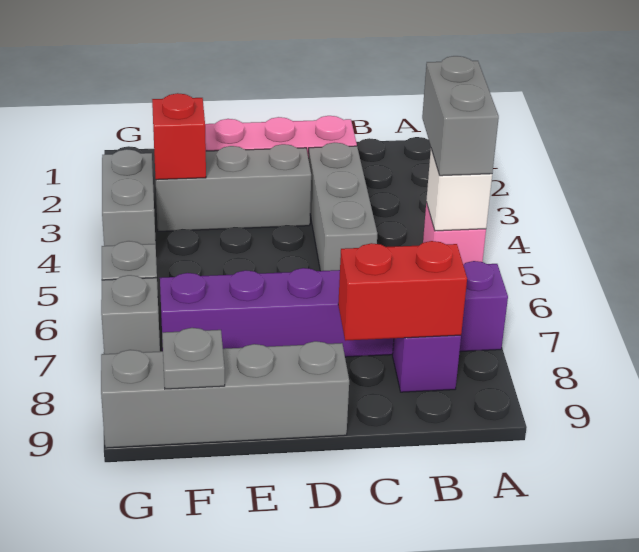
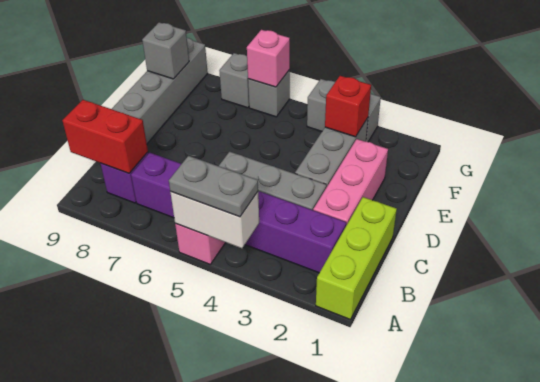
none -> lime 1x3 brick [316,197,397,320]
grey 1x2 brick [422,56,499,176] -> grey 1x2 plate [169,156,258,217]
white 1x1 brick [426,149,492,231] -> white 1x2 brick [170,192,259,248]
purple 1x6 brick [160,261,508,357] -> purple 1x6 brick turned to [131,153,346,273]
red 1x2 brick [338,241,467,341] -> red 1x2 brick turned to [62,100,148,173]
grey 1x1 plate [162,328,225,389] -> grey 1x1 brick [142,22,189,79]
none -> pink 1x1 brick [247,30,290,87]

